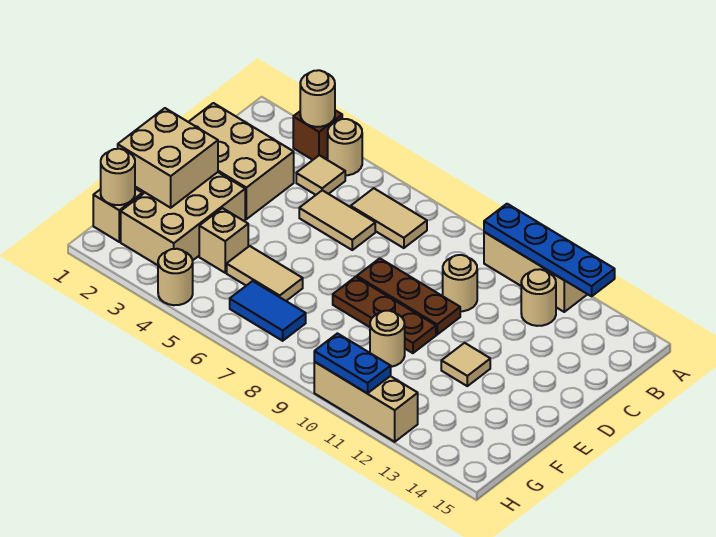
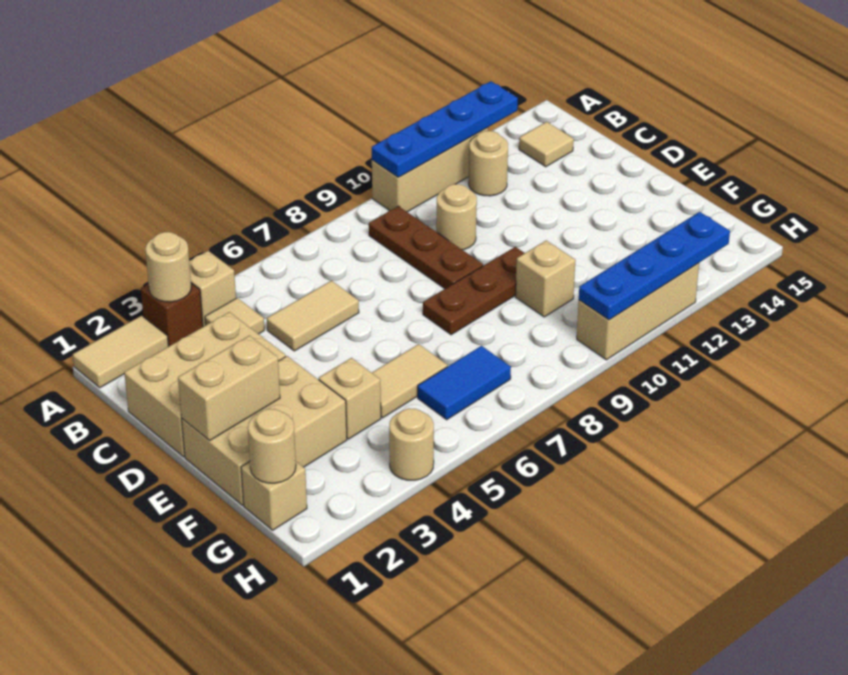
tan 1x1 round brick [328,119,362,175] -> tan 1x1 brick [189,251,236,327]
tan 1x2 tile [351,188,427,248] -> tan 1x2 tile moved to [73,316,168,388]
brown 1x3 plate [357,258,460,335] -> brown 1x3 plate turned to [369,206,483,289]
tan 2x2 brick [118,108,218,208] -> tan 1x2 brick [178,335,280,440]
tan 2x3 brick [121,172,245,265] -> tan 2x3 brick turned to [182,356,347,505]
tan 1x1 tile [441,343,490,386] -> tan 1x1 tile moved to [519,122,574,167]
tan 1x1 round brick [370,311,405,367] -> tan 1x1 brick [515,240,575,317]
blue 1x2 plate [314,333,391,393] -> blue 1x4 plate [579,212,730,320]

